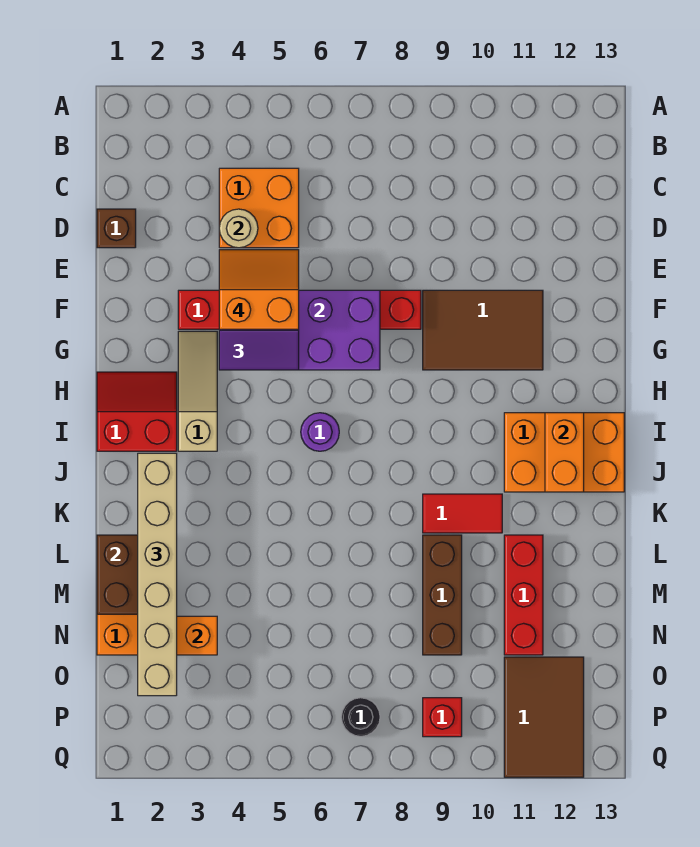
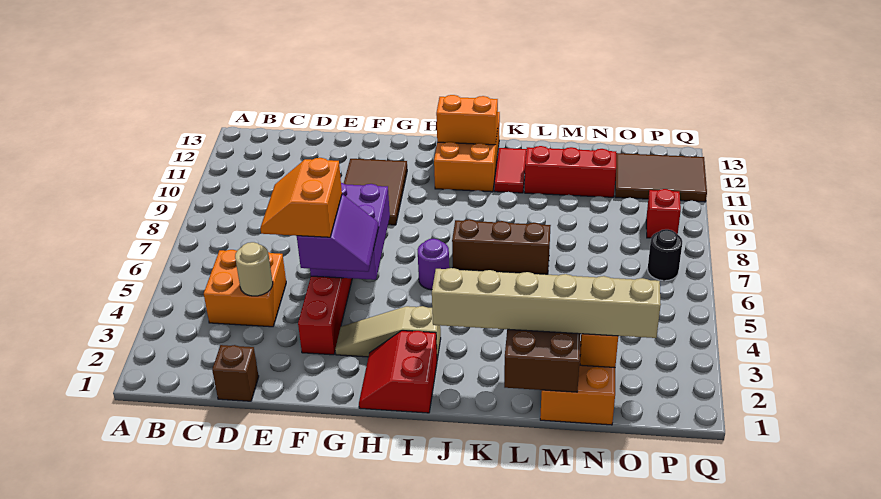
red 1x2 tile [423,494,502,533] -> red 1x2 tile moved to [494,148,527,193]
brown 1x3 brick [423,535,462,655] -> brown 1x3 brick moved to [452,219,551,274]

